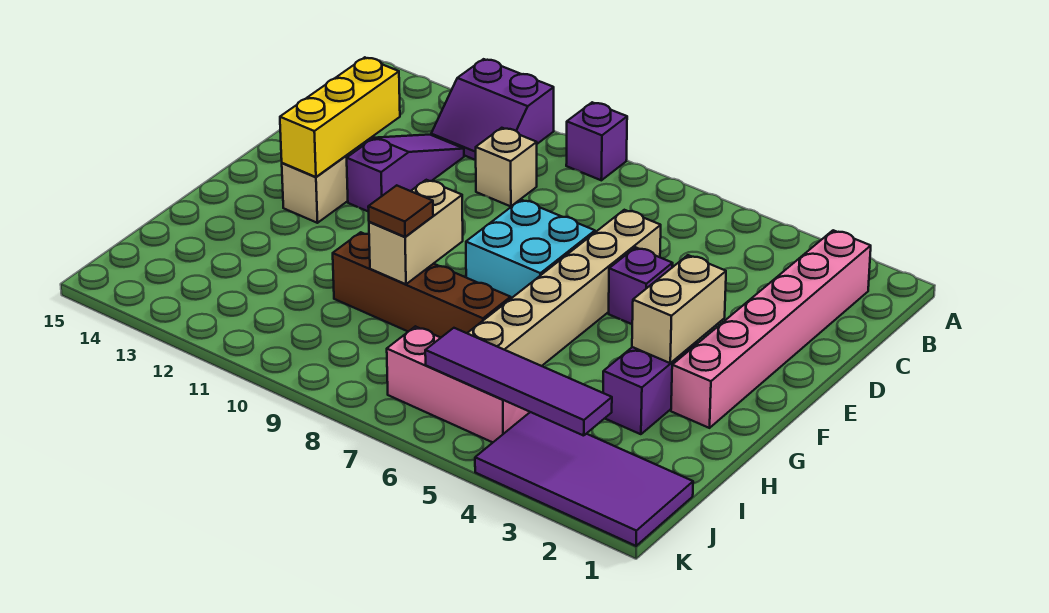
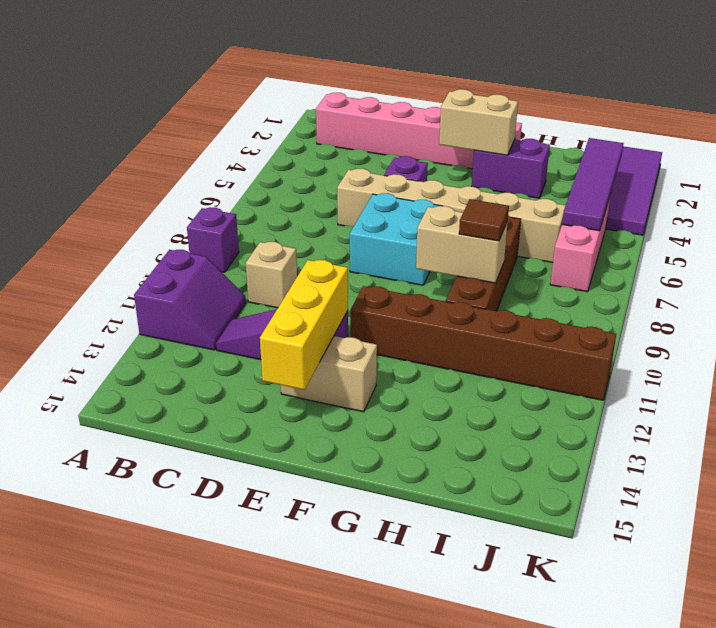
yellow 1x3 brick [280,57,400,177] -> yellow 1x3 brick turned to [260,260,348,390]
none -> brown 1x6 brick [351,286,616,400]

